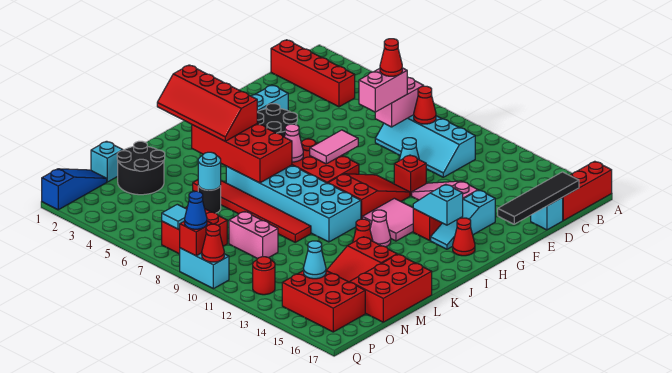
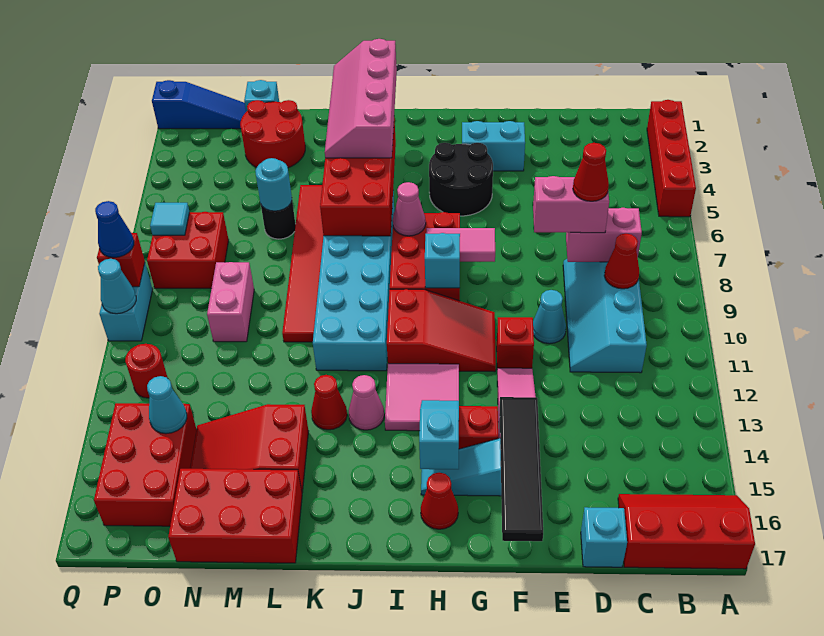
red 1x4 brick [271,40,355,107] -> red 1x4 brick moved to [647,100,696,217]
black 1x4 tile [498,172,579,224] -> black 1x4 tile turned to [500,397,543,541]
none -> cyan 1x1 brick [425,233,460,288]
red 2x4 slope [157,65,257,141] -> pink 2x4 slope [325,39,397,158]
black 2x2 round brick [117,141,165,195] -> red 2x2 round brick [240,100,305,168]
red 1x1 cone [202,224,224,262] -> cyan 1x1 cone [98,259,136,314]

